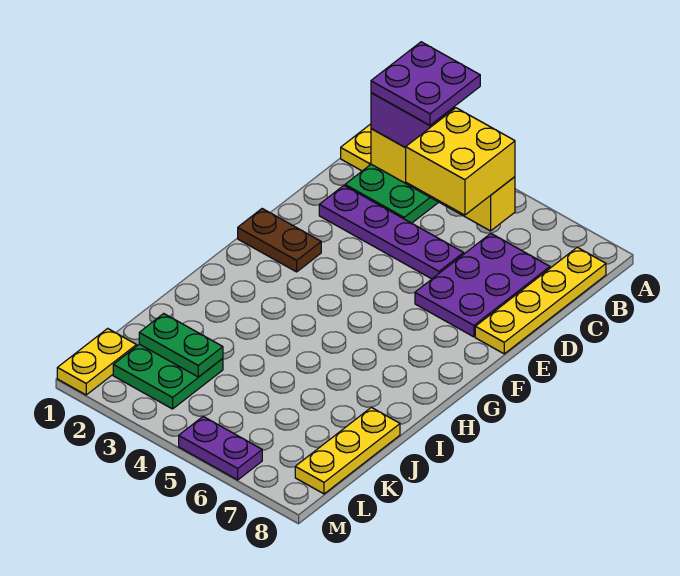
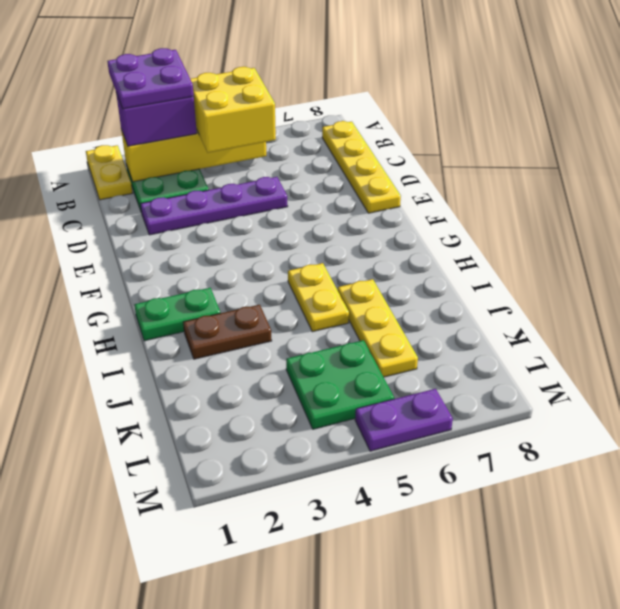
purple 2x3 plate [415,234,550,337] -> none
brown 1x2 plate [238,209,321,272] -> brown 1x2 plate moved to [183,305,272,359]
yellow 1x3 plate [295,407,400,494] -> yellow 1x3 plate moved to [338,279,418,377]
green 2x2 plate [113,344,223,409] -> green 2x2 plate moved to [286,340,394,429]
green 1x2 plate [139,314,223,377] -> green 1x2 plate moved to [134,288,220,341]
yellow 1x2 plate [57,328,137,395] -> yellow 1x2 plate moved to [288,263,349,332]

